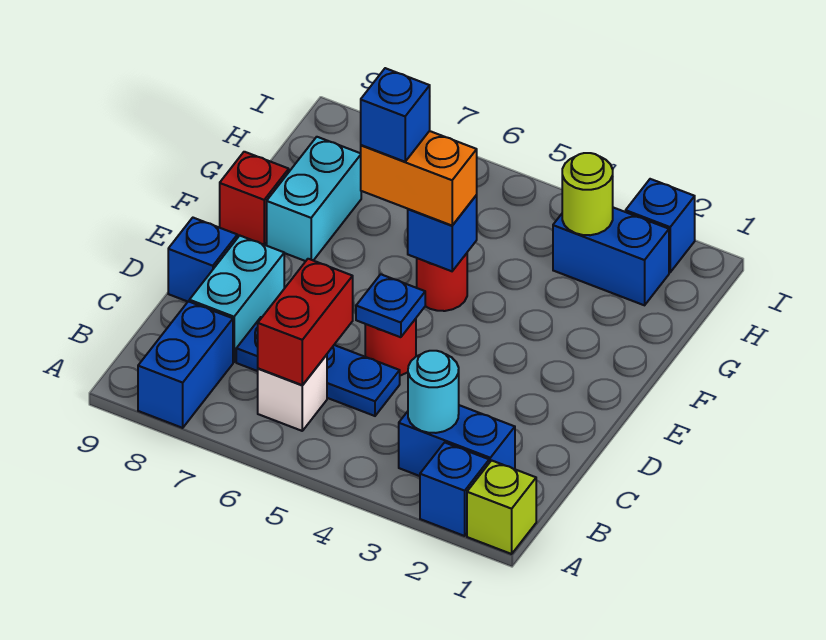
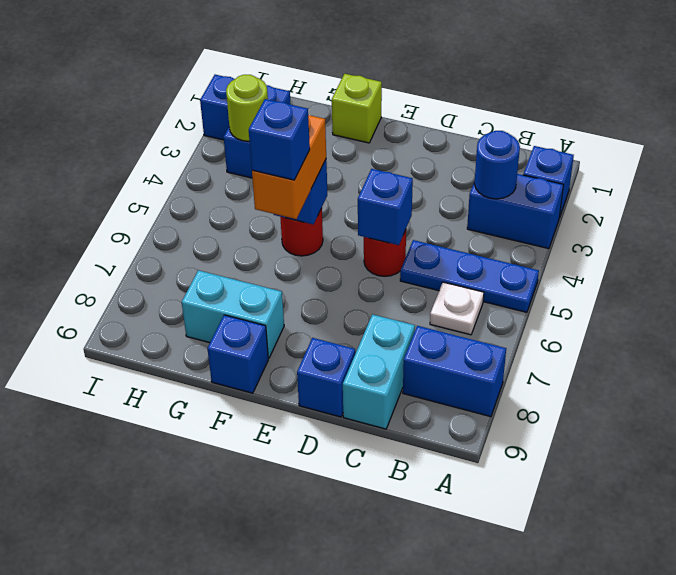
lime 1x1 brick [467,460,536,554] -> lime 1x1 brick moved to [332,74,382,143]
blue 1x2 brick [399,405,515,476] -> blue 1x2 brick turned to [467,174,563,249]
cyan 1x1 round brick [408,351,459,433] -> blue 1x1 round brick [475,131,520,199]
white 1x1 brick [258,355,327,431] -> white 1x1 plate [430,282,484,335]
red 1x2 brick [258,259,353,385] -> none
blue 1x3 plate [236,317,400,416] -> blue 1x3 plate turned to [400,240,539,312]
cyan 1x2 brick [189,236,284,362] -> cyan 1x2 brick turned to [343,314,415,429]
blue 1x1 plate [356,274,425,337] -> blue 1x1 brick [358,169,413,245]
red 1x1 brick [220,152,289,245] -> blue 1x1 brick [207,315,268,393]

